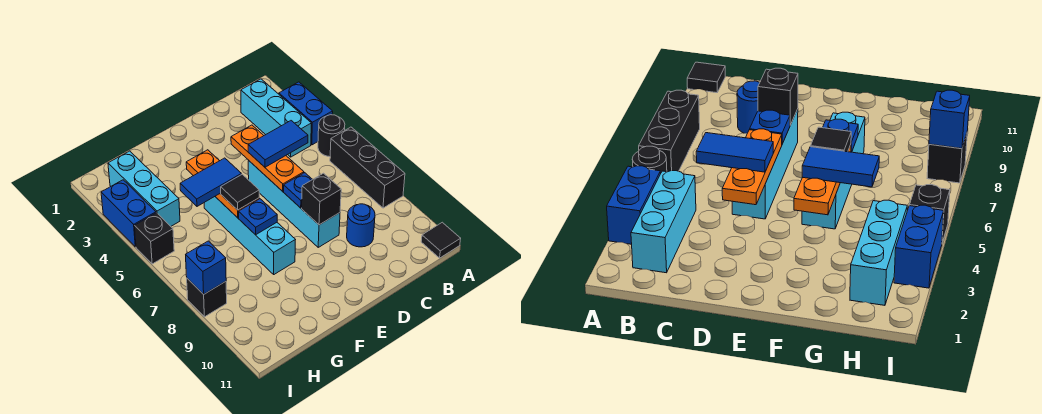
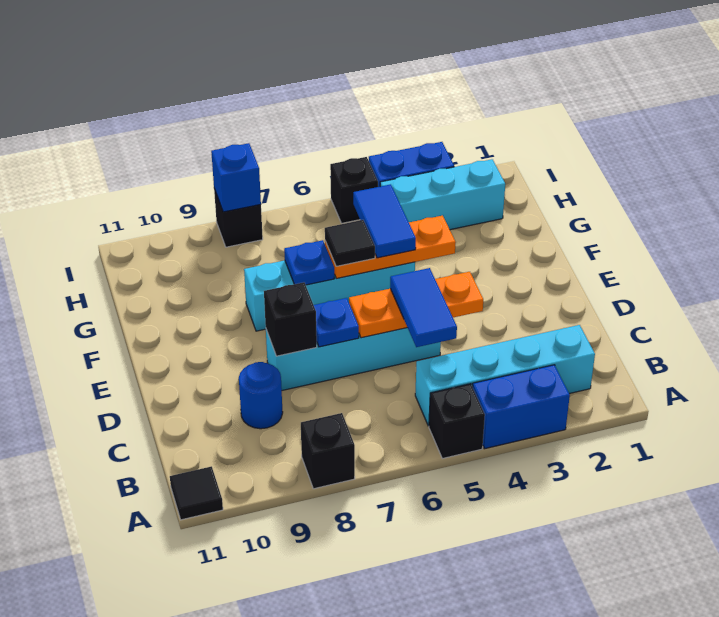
black 1x1 round brick [318,115,345,157] -> black 1x1 brick [429,384,485,458]
black 1x3 brick [330,127,405,208] -> black 1x1 brick [301,413,355,489]
cyan 1x3 brick [241,79,311,157] -> cyan 1x4 brick [415,325,595,426]

